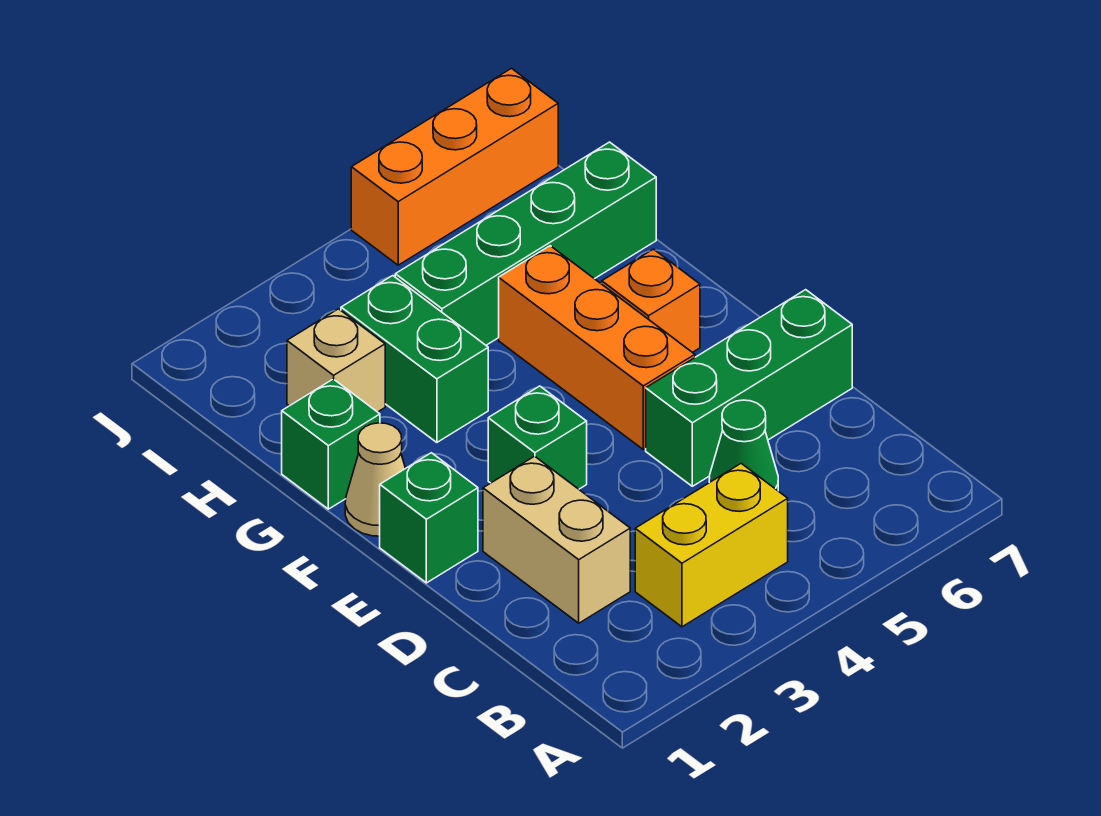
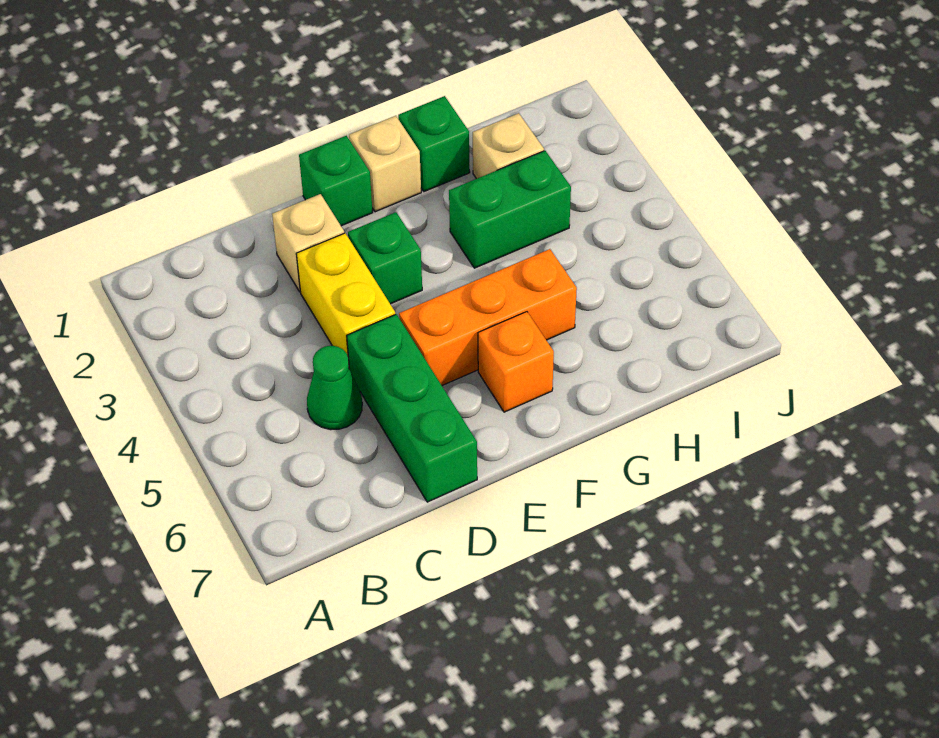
yellow 1x2 brick [635,463,788,627] -> yellow 1x2 brick moved to [296,233,395,361]
tan 1x2 brick [483,456,630,623] -> tan 1x1 brick [272,194,344,292]
tan 1x1 cone [345,423,405,536] -> tan 1x1 brick [349,116,421,212]
green 1x4 brick [395,142,656,345] -> none
orange 1x3 brick [351,68,558,265] -> none

